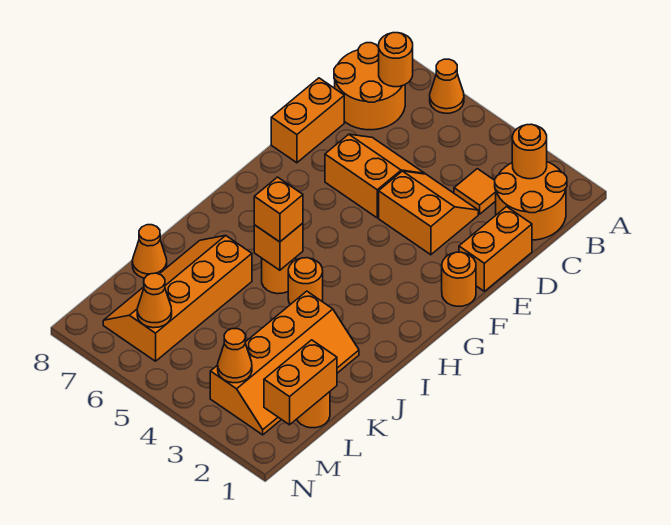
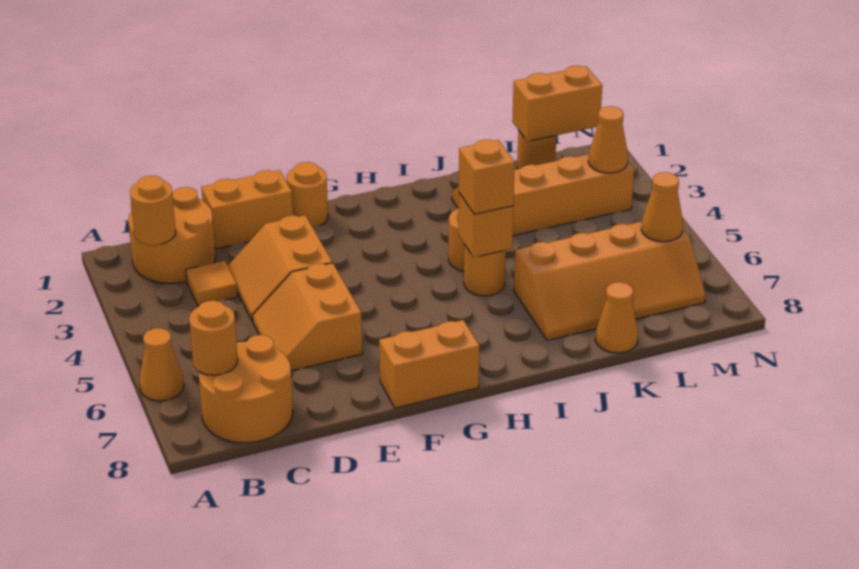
orange 1x2 brick [271,78,344,163] -> orange 1x2 brick moved to [379,320,480,408]

